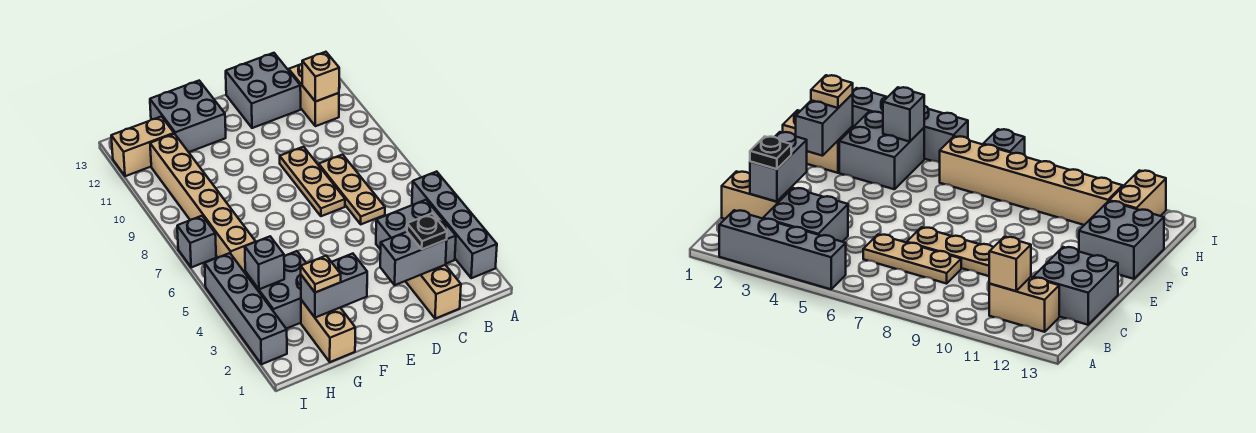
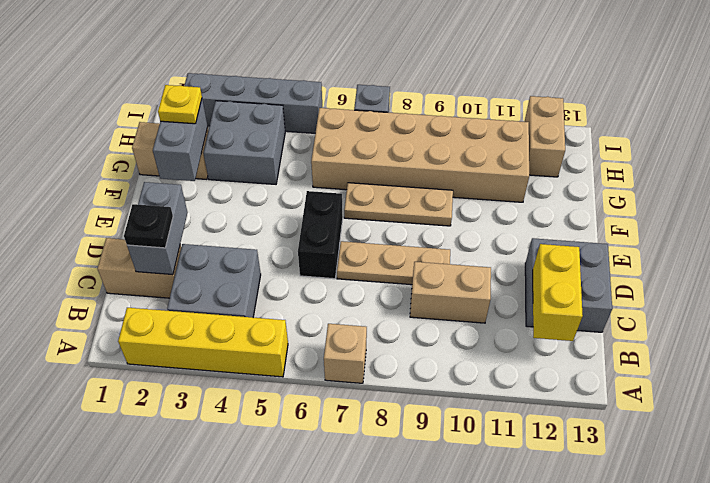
grey 1x4 brick [412,172,497,278] -> yellow 1x4 brick [118,308,288,377]
tan 1x2 brick [289,64,339,126] -> tan 1x2 brick moved to [410,262,491,323]
tan 1x1 brick [302,52,339,102] -> tan 1x1 brick moved to [324,324,367,383]
none -> yellow 1x2 brick [533,244,583,341]
tan 1x3 plate [319,155,385,224] -> tan 1x3 plate moved to [344,183,453,226]
none -> black 1x2 brick [298,191,343,279]
grey 2x2 brick [150,81,226,152] -> none
tan 1x1 plate [301,256,341,293] -> yellow 1x1 plate [158,85,202,124]
grey 1x1 brick [245,237,284,289] -> none
tan 1x6 brick [150,134,256,271] -> tan 2x6 brick [311,108,529,202]

